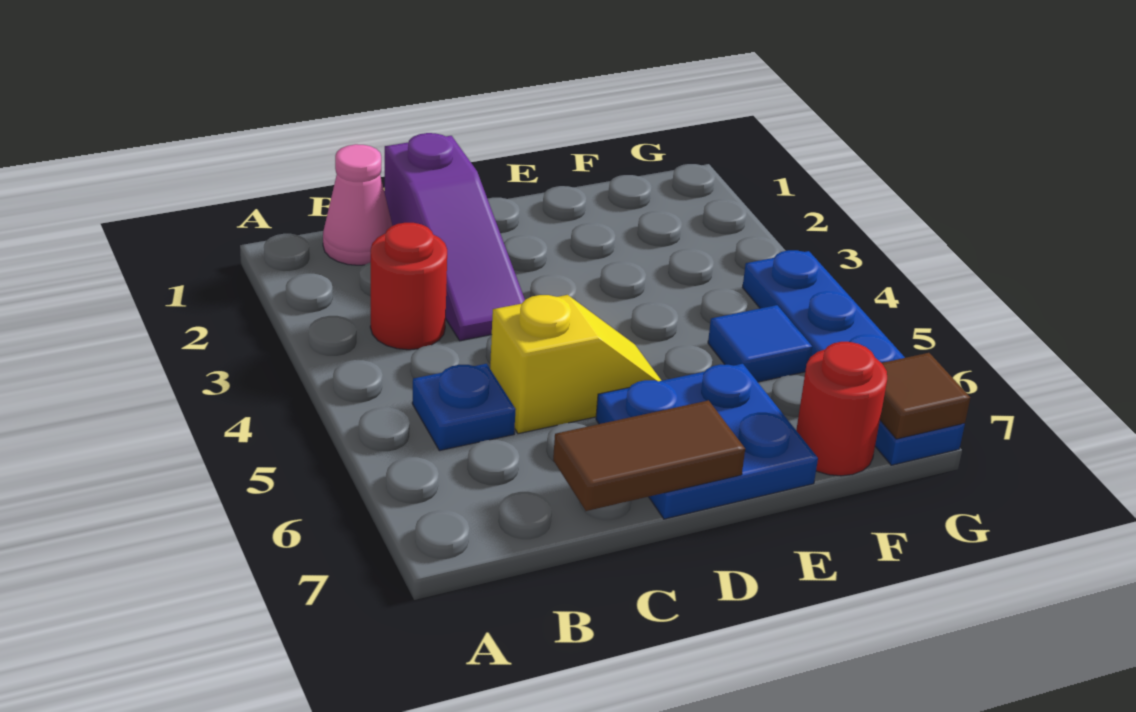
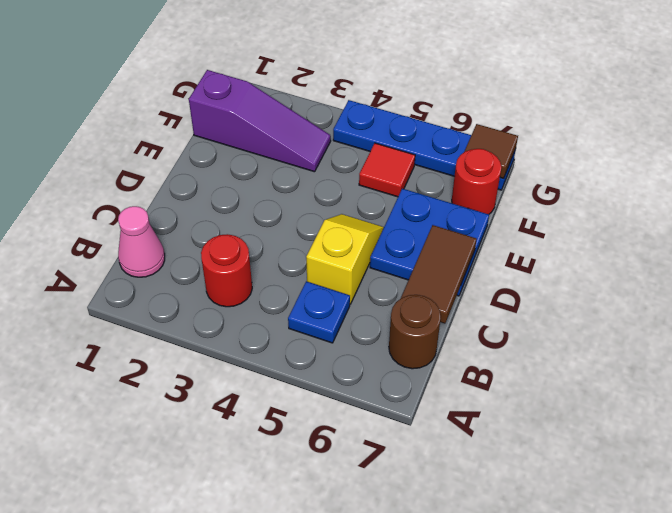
none -> brown 1x1 round brick [389,295,441,369]
purple 1x3 slope [384,133,525,341] -> purple 1x3 slope moved to [189,70,331,172]
blue 1x1 tile [708,305,812,382] -> red 1x1 tile [359,143,415,197]

